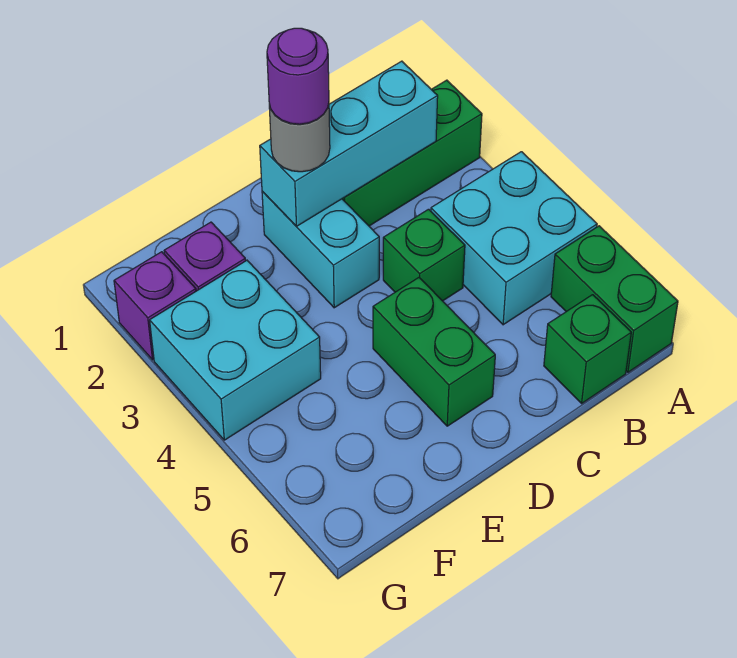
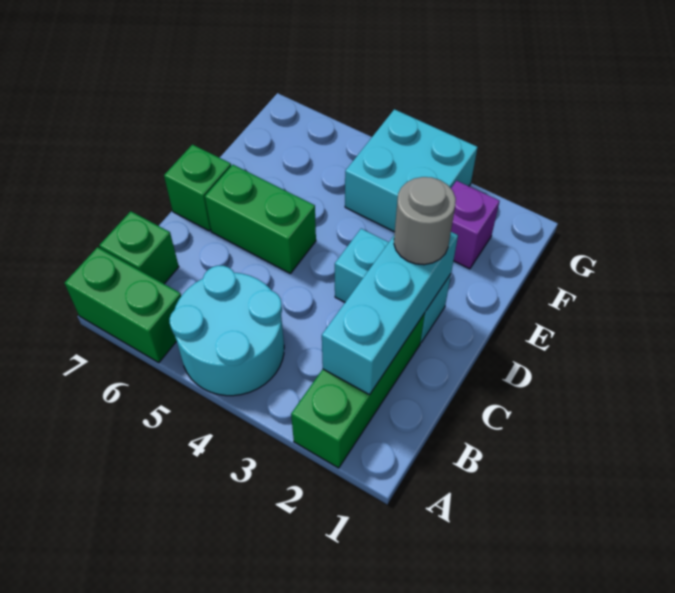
cyan 2x2 brick [431,152,597,325] -> cyan 2x2 round brick [170,266,284,396]
green 1x1 brick [383,209,465,301] -> green 1x1 brick moved to [164,145,231,231]
purple 1x1 round brick [267,28,329,124] -> none
purple 1x1 brick [114,252,196,360] -> none

